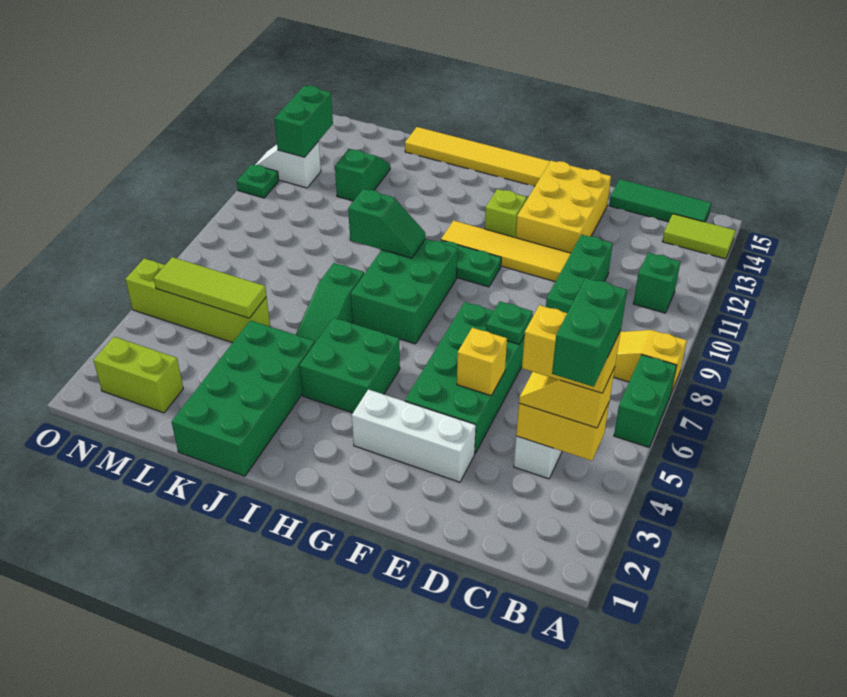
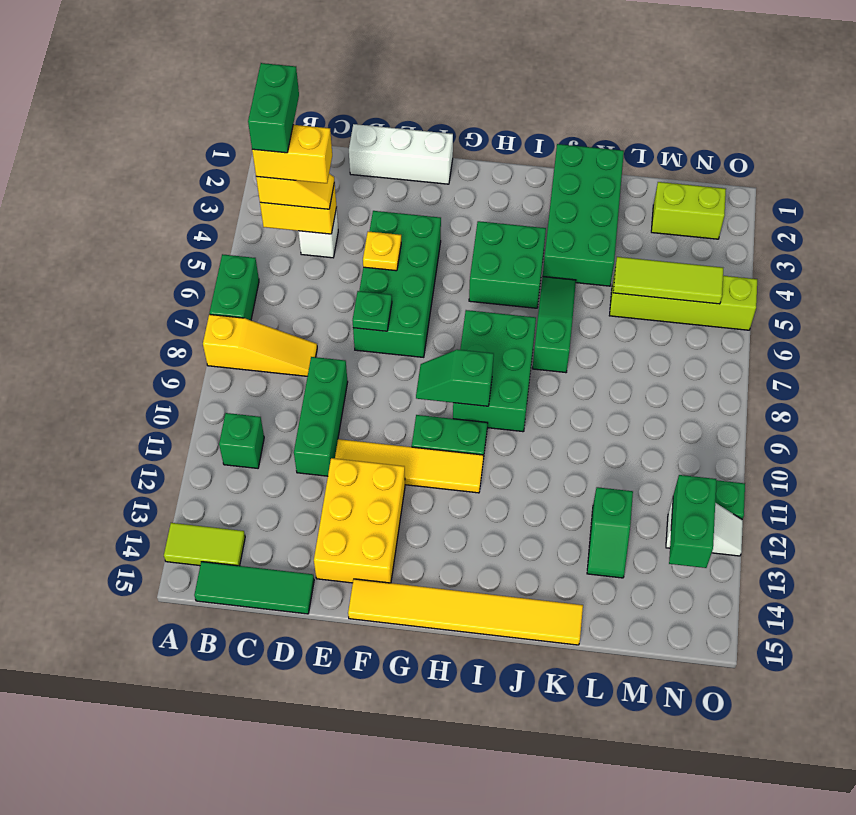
white 1x3 brick [352,389,476,482] -> white 1x3 brick moved to [349,124,453,184]
yellow 1x1 brick [457,328,507,395] -> yellow 1x1 plate [363,231,401,271]
lime 1x1 brick [485,189,527,238] -> none
green 1x2 slope [348,189,425,258] -> green 1x2 slope moved to [416,349,494,406]

